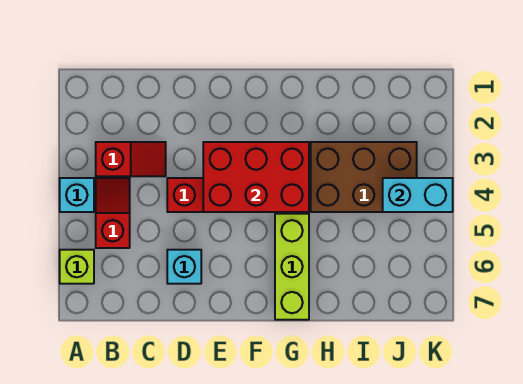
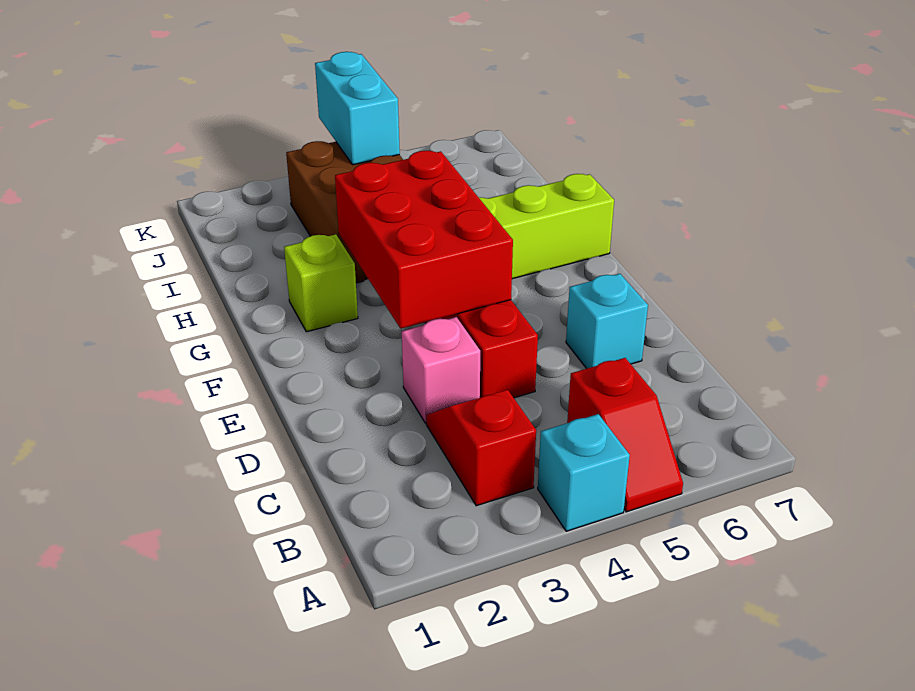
lime 1x1 brick [60,250,94,284] -> lime 1x1 brick moved to [284,234,358,332]
red 1x2 slope [96,178,130,248] -> red 1x2 slope turned to [567,358,683,512]
none -> pink 1x1 brick [402,317,480,423]

